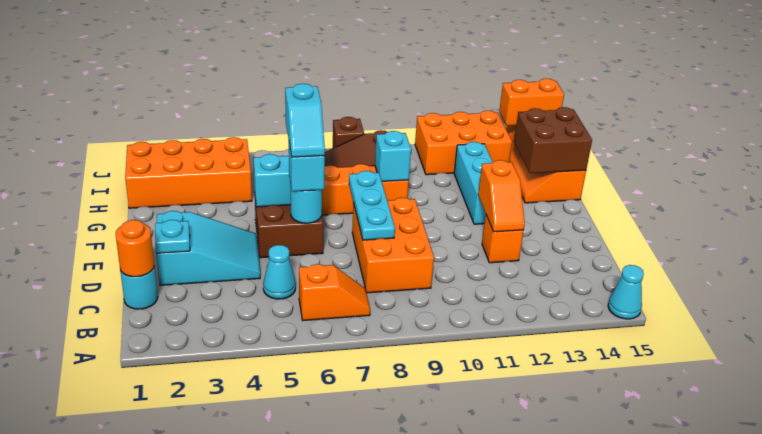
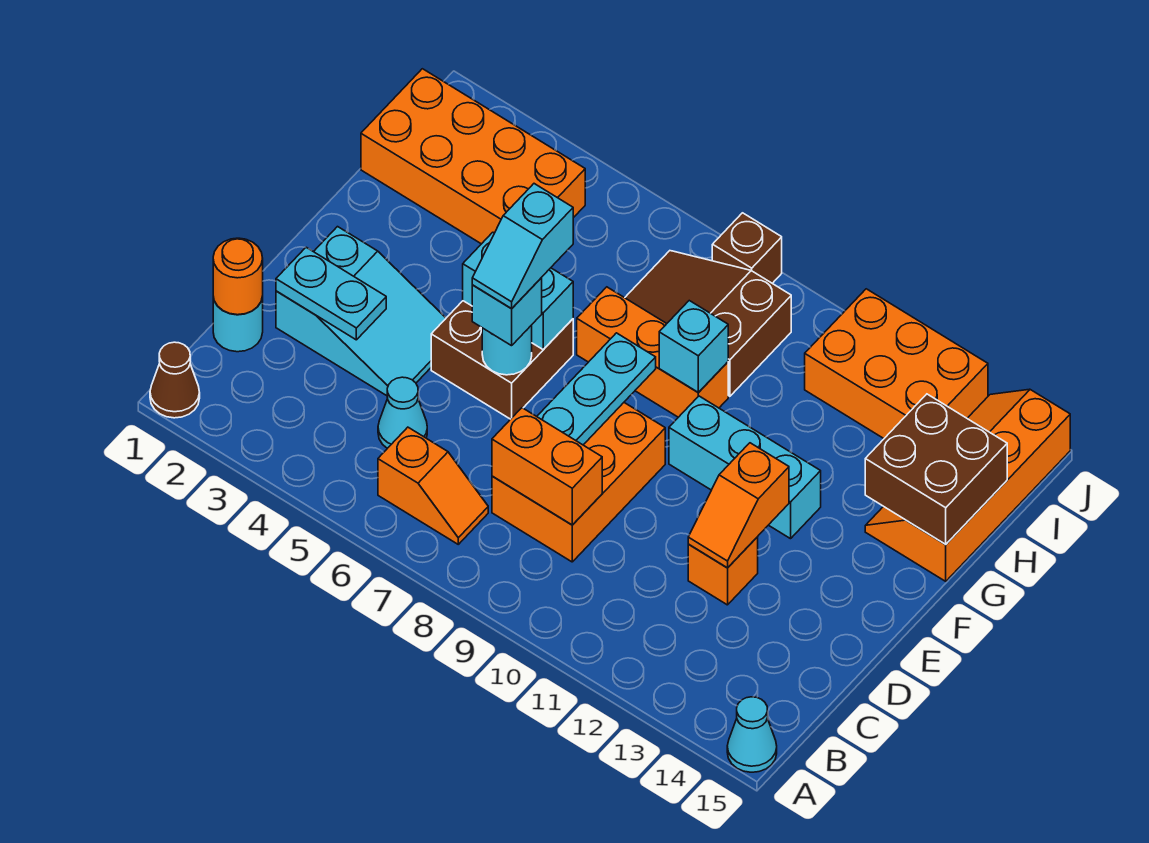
none -> brown 1x1 cone [150,342,200,418]
cyan 1x1 plate [155,220,190,253] -> cyan 1x2 plate [276,247,386,340]
cyan 1x3 brick [454,142,493,224] -> cyan 1x3 brick turned to [669,396,821,539]
orange 1x2 brick [499,78,564,126] -> orange 1x2 brick moved to [492,408,602,525]

